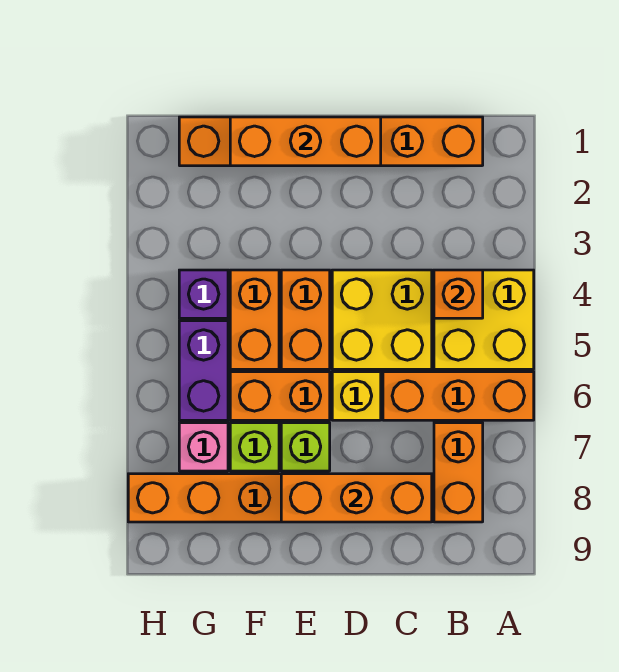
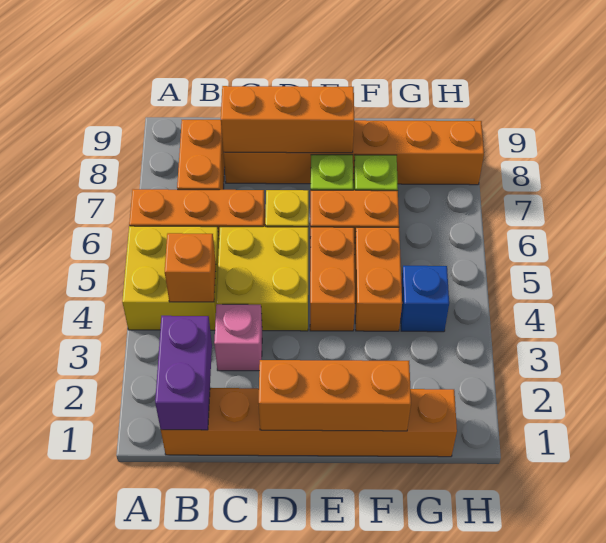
purple 1x1 brick [179,270,228,318] -> blue 1x1 brick [401,266,449,332]
purple 1x2 brick [179,321,228,420] -> purple 1x2 brick moved to [155,316,212,430]
pink 1x1 brick [179,423,228,471] -> pink 1x1 brick moved to [214,304,262,371]

